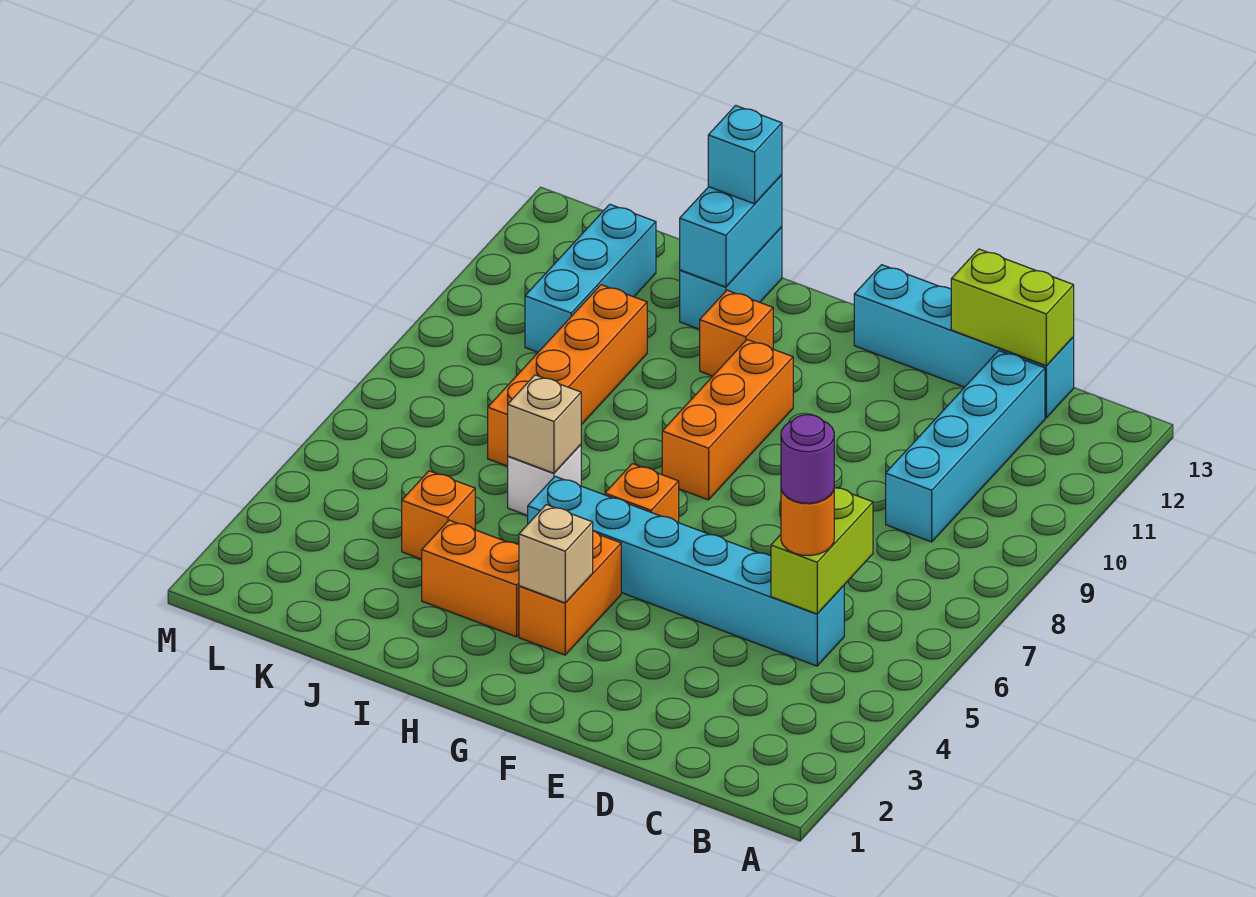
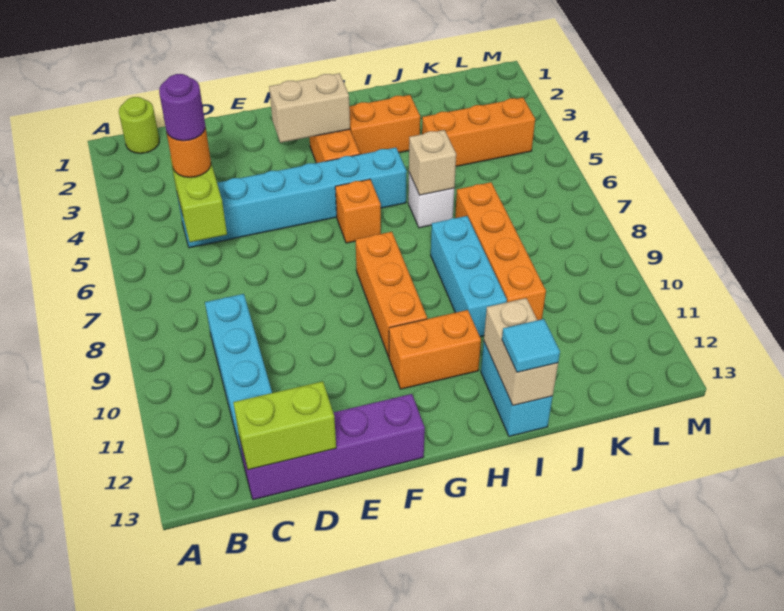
none -> lime 1x1 round brick [119,97,159,153]
cyan 1x4 brick [854,265,1074,418] -> purple 1x4 brick [239,394,425,500]
tan 1x1 brick [519,505,593,603] -> tan 1x2 brick [269,73,350,143]
orange 1x1 brick [700,290,773,376] -> orange 1x2 brick [389,310,481,389]
cyan 1x2 brick [680,175,782,287] -> tan 1x2 brick [484,298,558,406]
cyan 1x1 brick [708,105,782,204] -> cyan 1x1 tile [502,319,560,372]
orange 1x1 brick [402,471,475,559] -> orange 1x3 brick [422,98,535,166]
cyan 1x3 brick [525,204,656,352] -> cyan 1x3 brick moved to [431,216,507,336]

